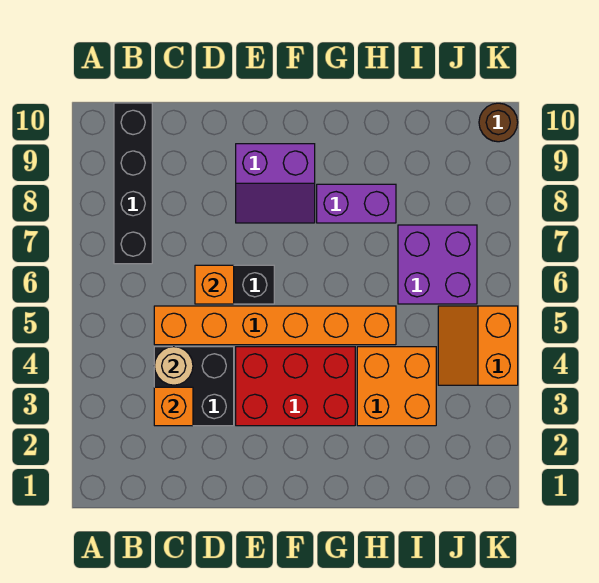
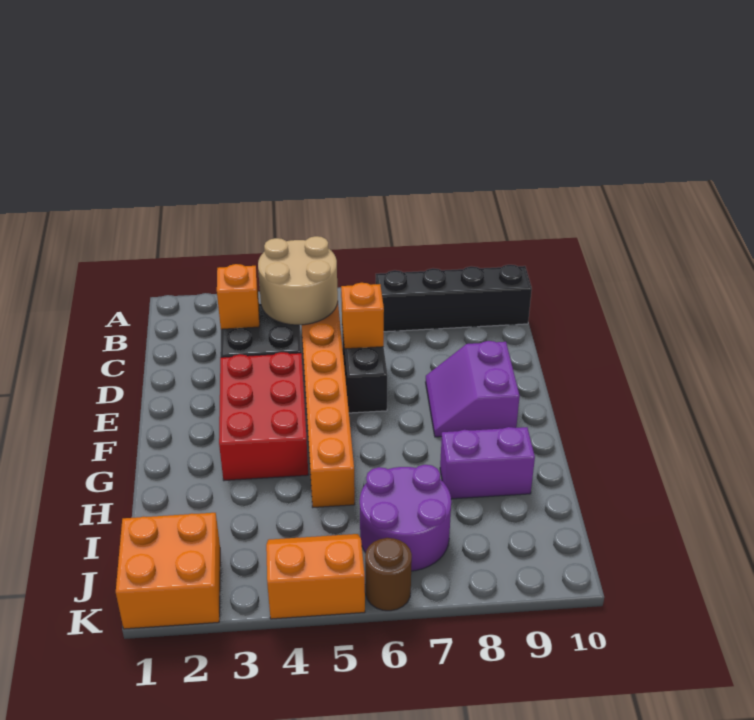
tan 1x1 round brick [154,347,193,385] -> tan 2x2 round brick [258,236,338,325]
purple 1x2 brick [317,184,396,223] -> purple 1x2 brick turned to [440,427,535,499]
orange 2x2 brick [357,347,436,426] -> orange 2x2 brick moved to [116,513,220,629]
purple 2x2 brick [398,225,477,304] -> purple 2x2 round brick [360,465,451,571]
brown 1x1 round brick [479,103,518,142] -> brown 1x1 round brick moved to [365,538,412,611]

